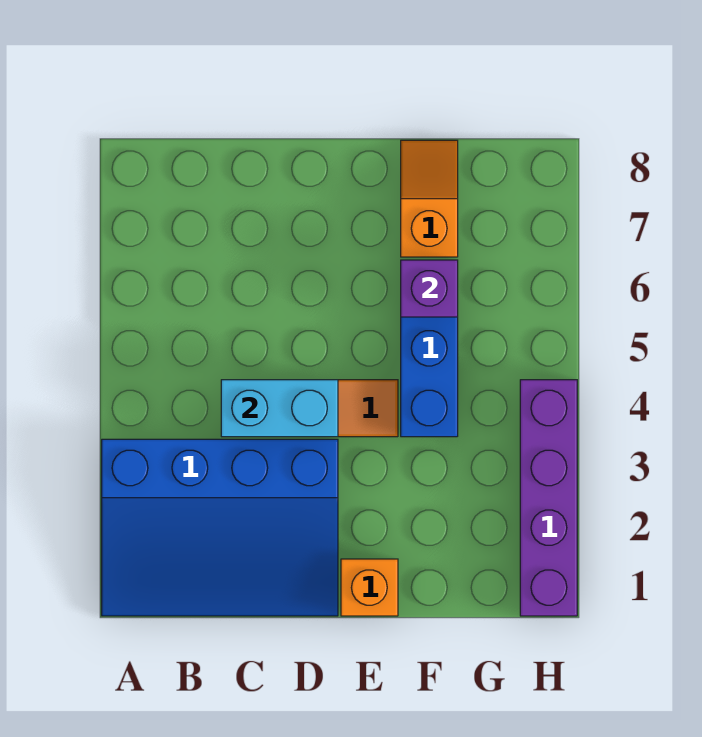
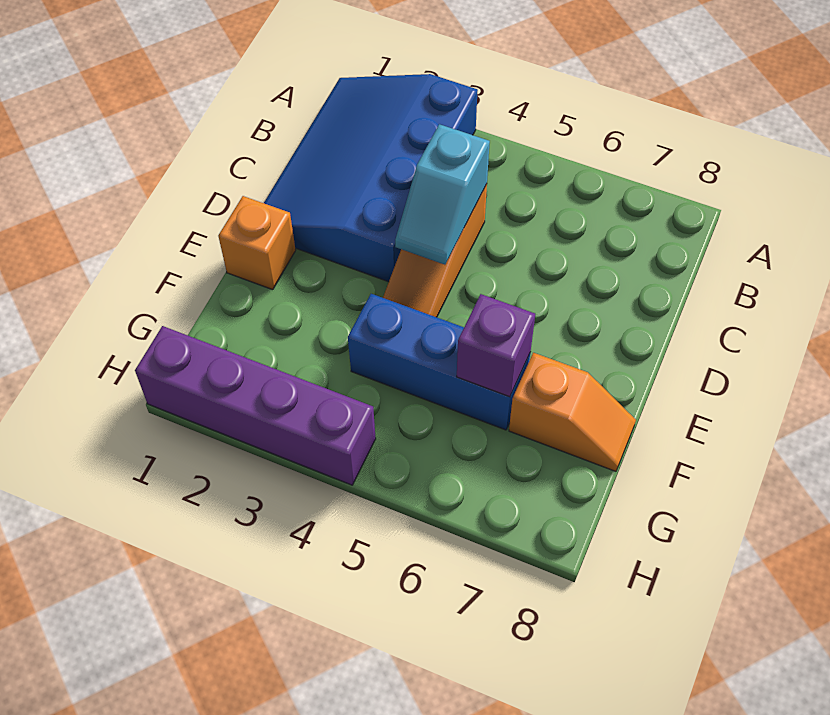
cyan 1x2 brick [221,380,338,437] -> cyan 1x2 slope [395,124,490,265]

